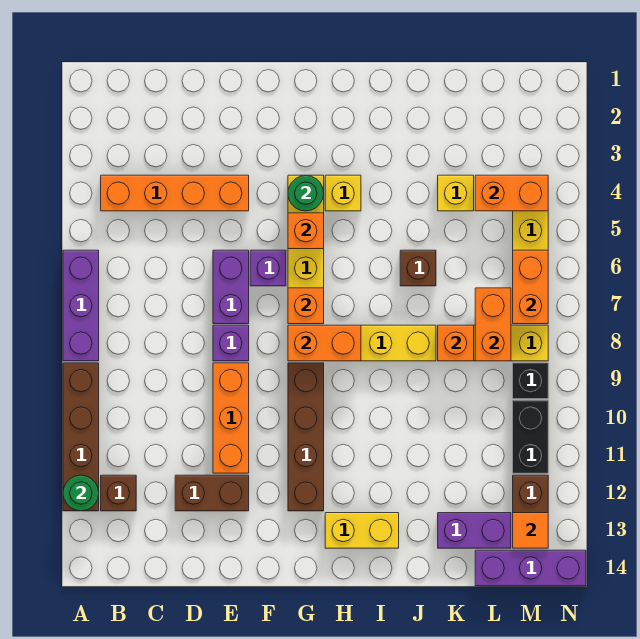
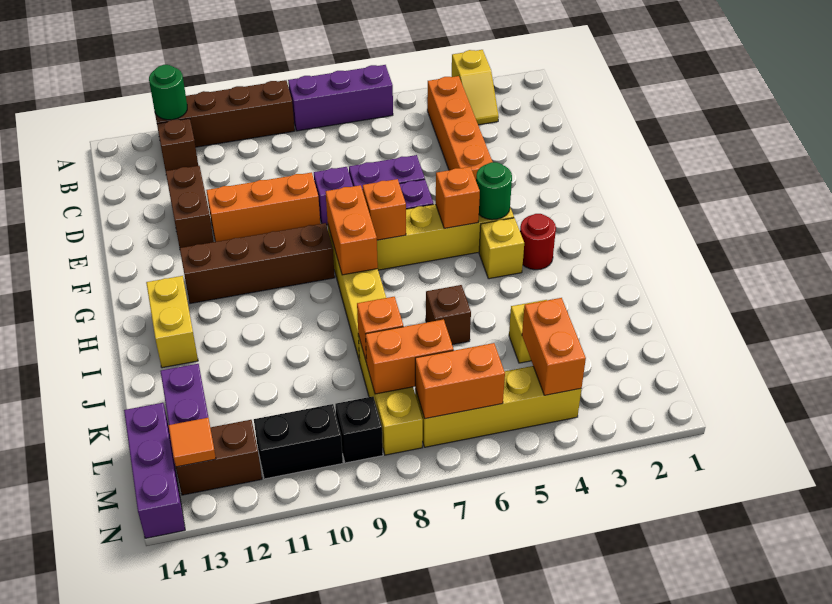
none -> yellow 1x2 slope [452,50,499,125]
none -> red 1x1 round brick [520,214,556,270]

